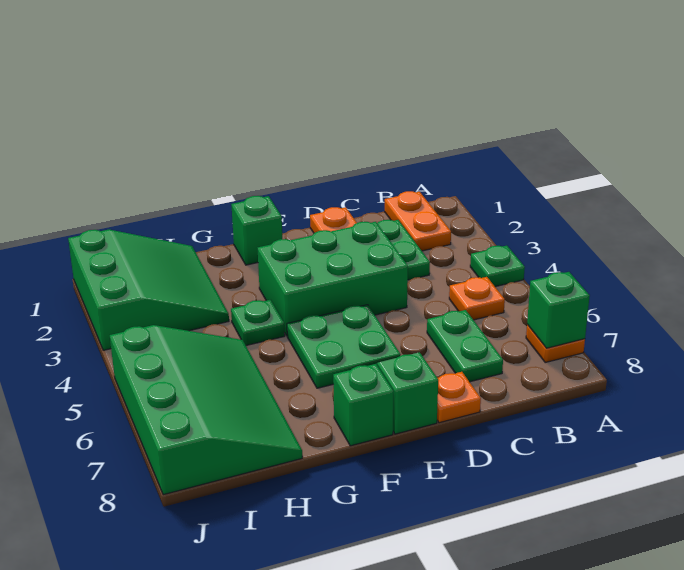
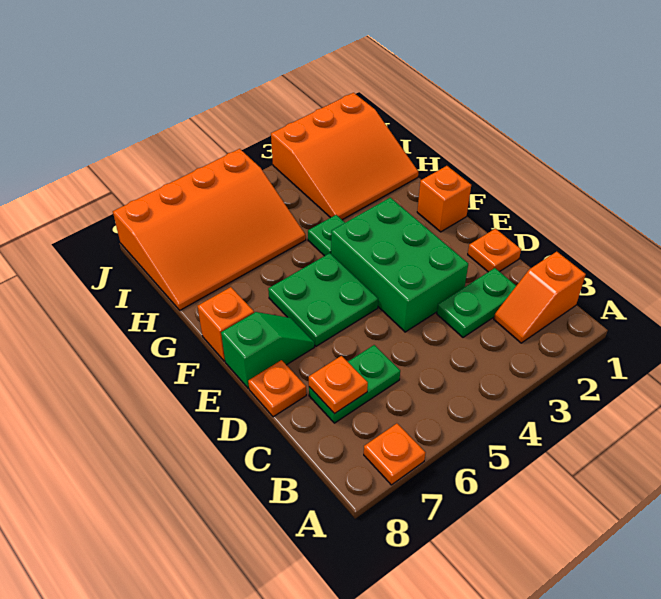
green 1x1 plate [470,246,525,287] -> none
green 1x1 brick [527,272,590,348] -> none
orange 1x2 plate [385,191,451,251] -> orange 1x2 slope [494,252,586,343]
orange 1x1 plate [449,277,505,320] -> orange 1x1 plate moved to [309,356,368,414]
green 1x1 brick [231,196,282,265] -> orange 1x1 brick [417,166,471,232]
green 1x1 brick [333,364,393,446] -> orange 1x1 brick [197,287,254,361]
green 3x3 slope [68,230,229,350] -> orange 3x3 slope [271,93,418,220]
green 3x4 slope [110,325,302,495] -> orange 3x4 slope [113,149,306,310]

